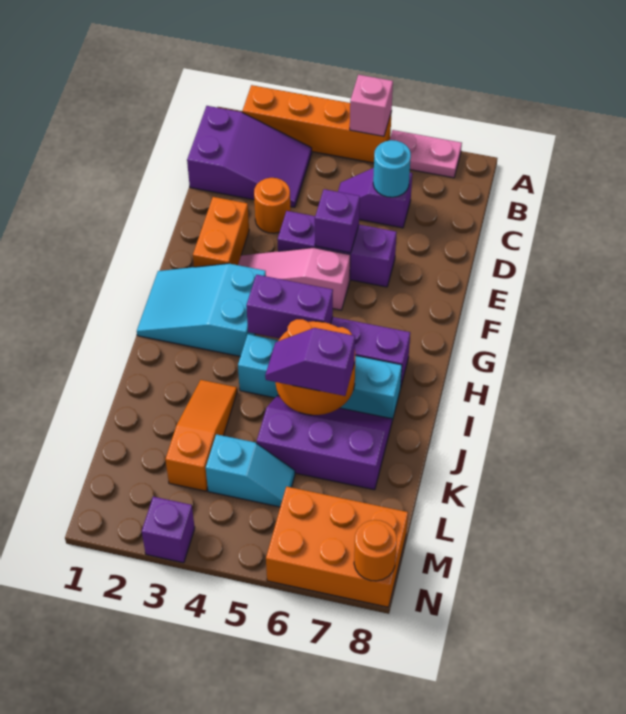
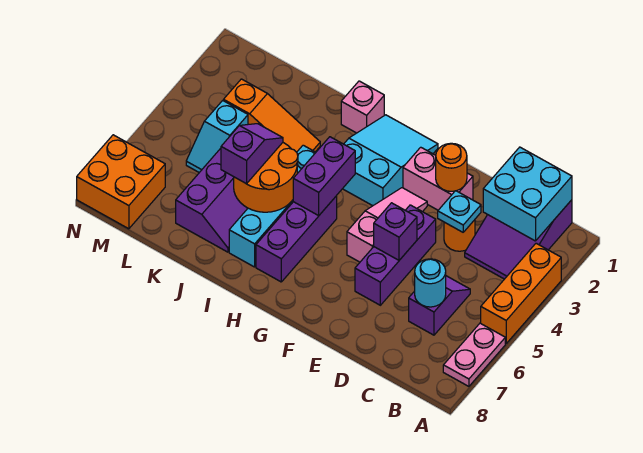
orange 1x4 brick [242,85,392,163] -> orange 1x3 brick [481,243,561,343]
pink 1x1 brick [350,75,393,136] -> pink 1x1 brick moved to [341,81,384,133]
none -> cyan 2x2 brick [483,147,572,241]
none -> cyan 1x1 plate [438,191,481,232]
orange 1x2 brick [193,197,249,267] -> pink 1x2 brick [403,147,473,210]
orange 2x3 brick [266,487,408,607] -> orange 2x2 brick [77,135,165,229]
purple 1x1 brick [142,497,195,563] -> none
orange 1x1 round brick [354,520,397,581] -> orange 1x1 round brick moved to [436,143,467,191]

